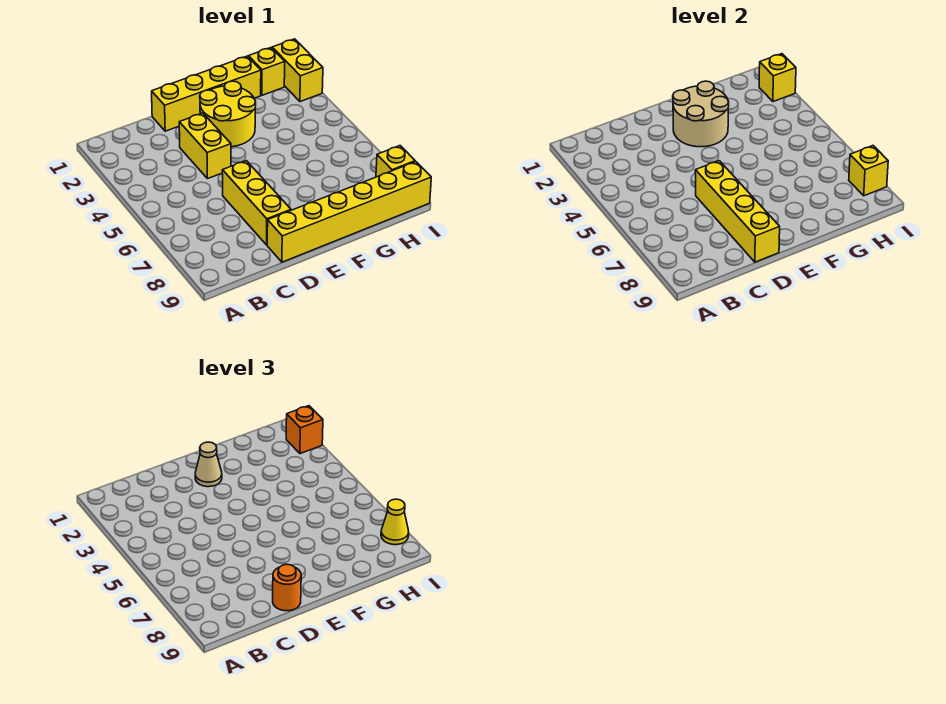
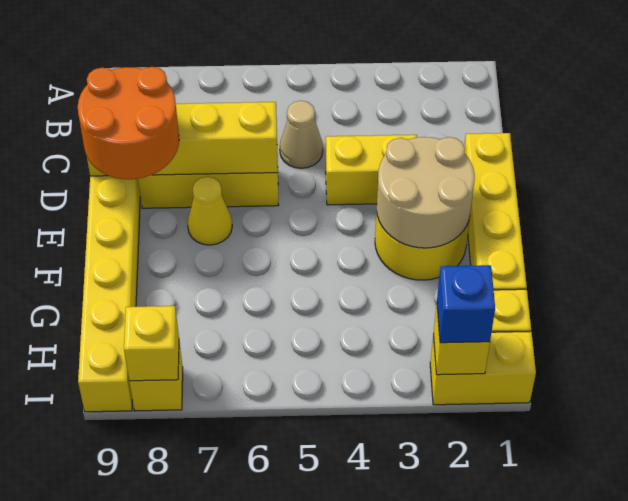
orange 1x1 round brick [273,564,301,611] -> orange 2x2 round brick [78,67,179,179]
tan 1x1 cone [195,442,222,487] -> tan 1x1 cone moved to [280,101,323,168]
orange 1x1 brick [286,406,323,454] -> blue 1x1 brick [437,265,495,343]
yellow 1x1 cone [381,499,409,545] -> yellow 1x1 cone moved to [187,177,232,245]

